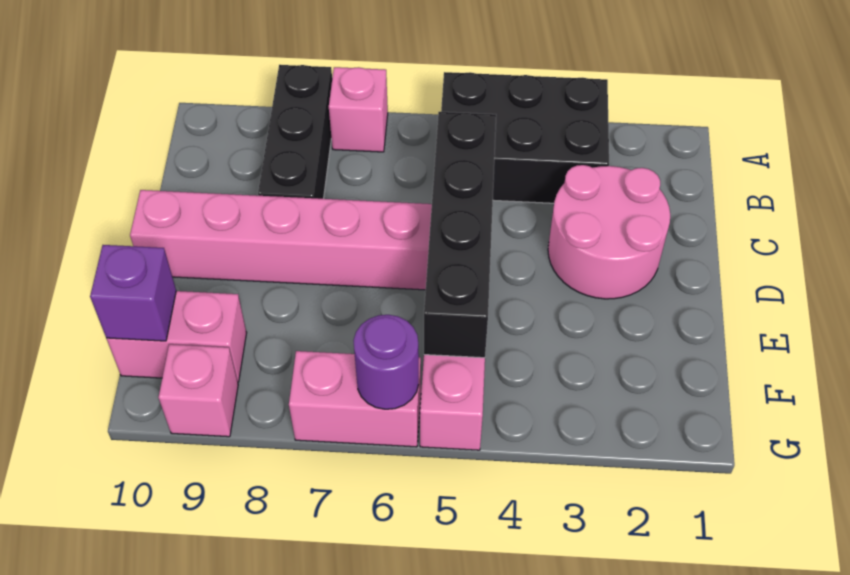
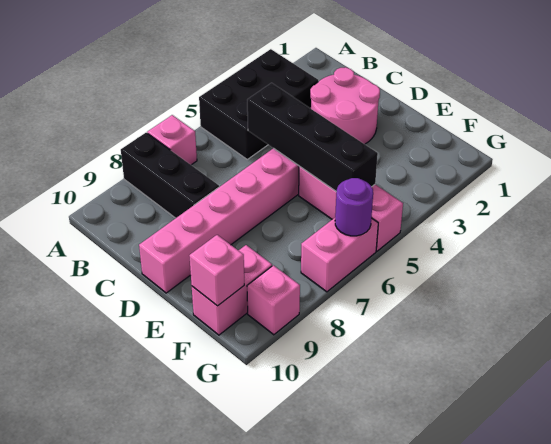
purple 1x1 brick [90,245,176,341] -> pink 1x1 brick [189,235,244,306]

